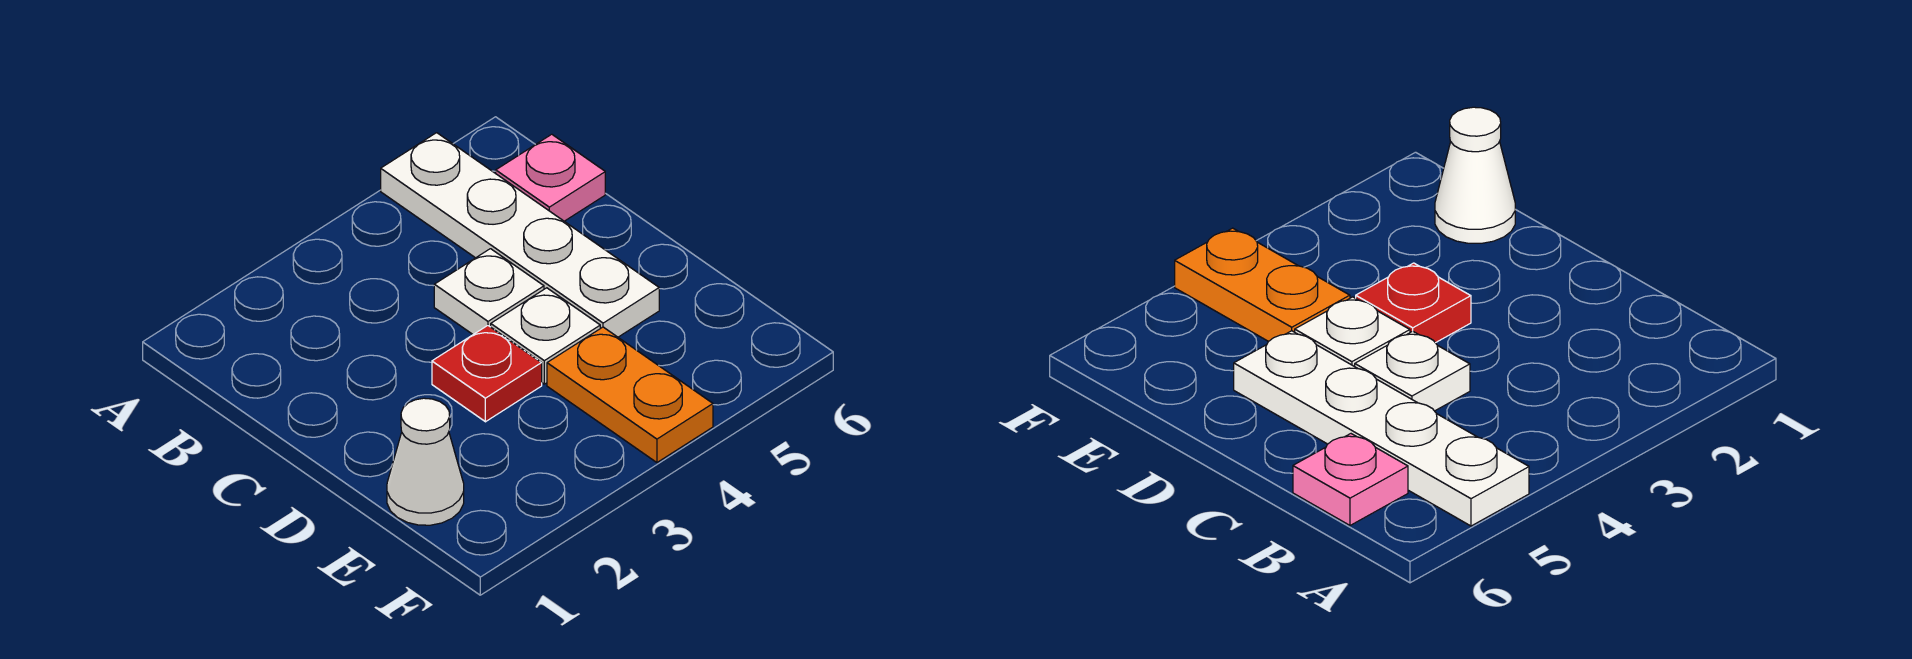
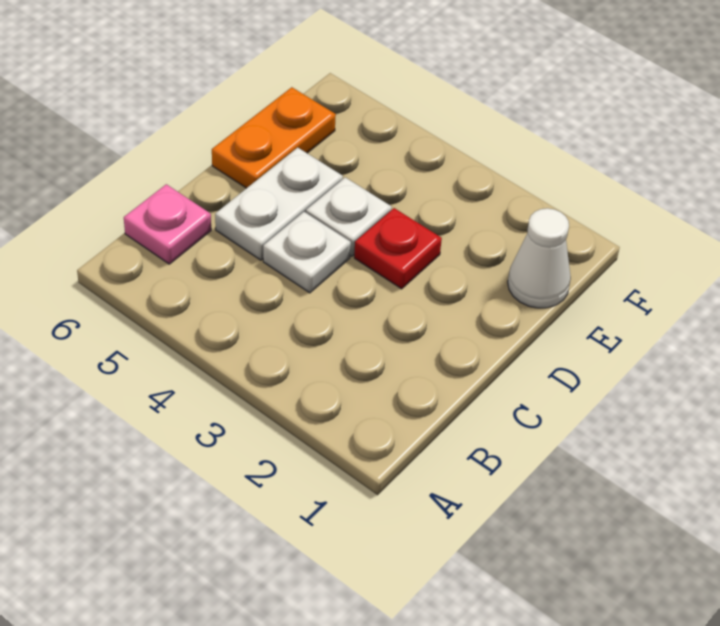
white 1x4 plate [381,133,659,337] -> white 1x2 plate [215,148,343,260]
orange 1x2 plate [547,327,713,462] -> orange 1x2 plate moved to [212,87,336,188]

